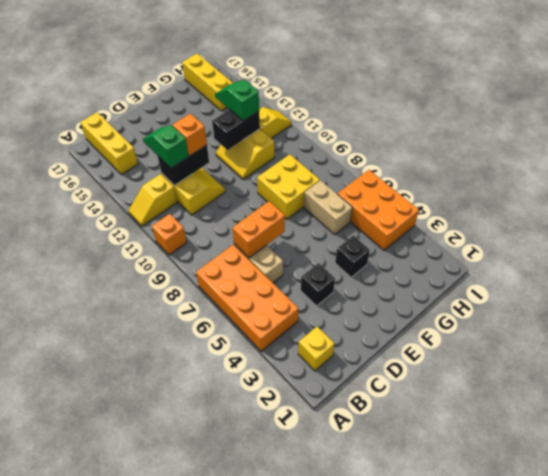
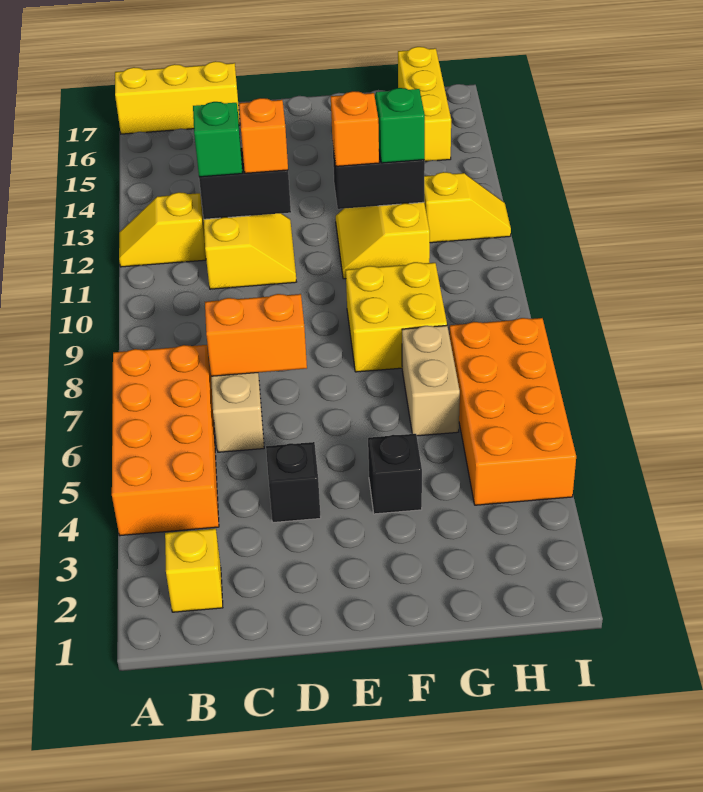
orange 1x1 brick [152,214,187,255] -> orange 1x1 brick moved to [331,91,379,166]
yellow 1x3 brick [80,112,138,175] -> yellow 1x3 brick turned to [115,61,240,134]
orange 2x3 brick [337,170,419,250] -> orange 2x4 brick [449,318,576,505]

